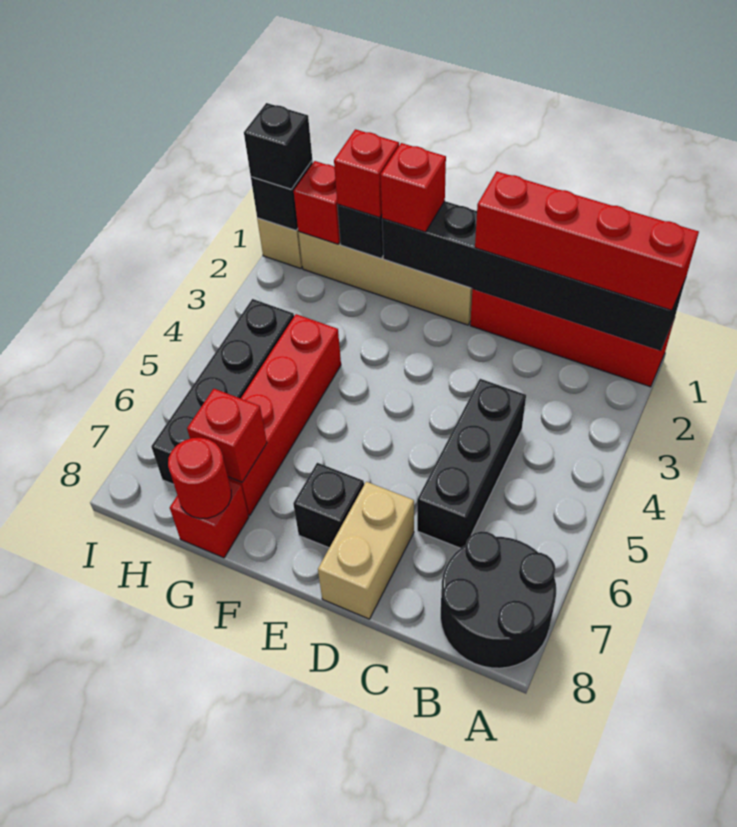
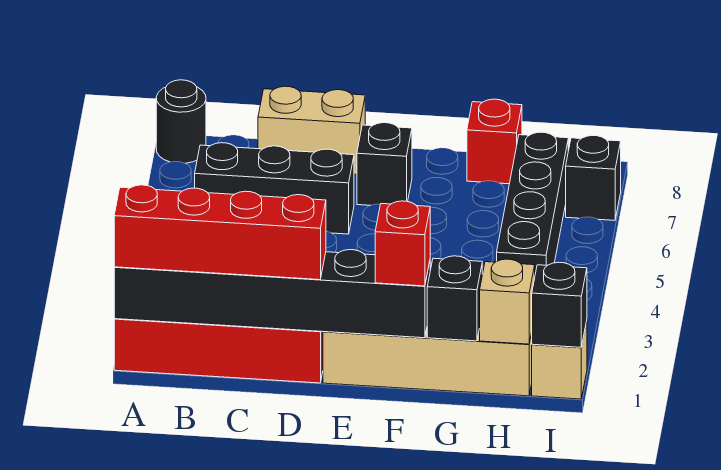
black 2x2 round brick [441,531,556,668] -> black 1x1 round brick [156,80,206,163]
black 1x3 brick [417,379,526,548] -> black 1x3 brick turned to [195,143,354,234]
tan 1x2 brick [318,482,414,619] -> tan 1x2 brick turned to [258,86,365,174]
red 1x1 brick [334,129,399,218] -> none
red 1x4 brick [228,314,341,515] -> none
red 1x1 brick [187,389,267,482] -> none
red 1x1 round brick [168,438,231,519] -> none
red 1x1 brick [294,161,340,244] -> tan 1x1 brick [480,259,535,344]
black 1x1 brick [244,103,312,189] -> black 1x1 brick moved to [566,136,621,220]

